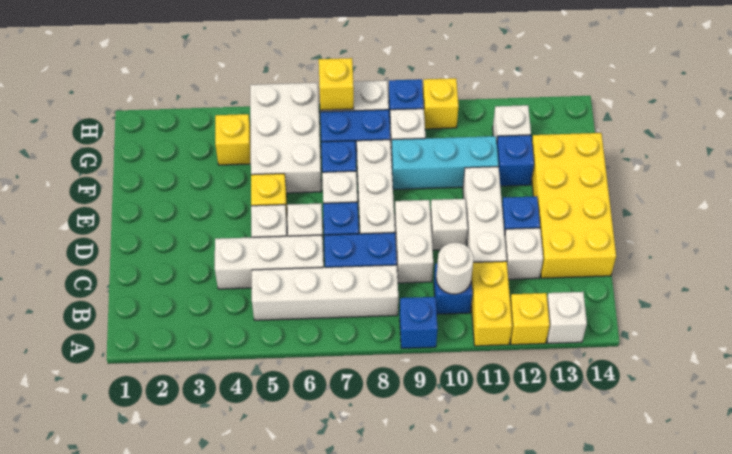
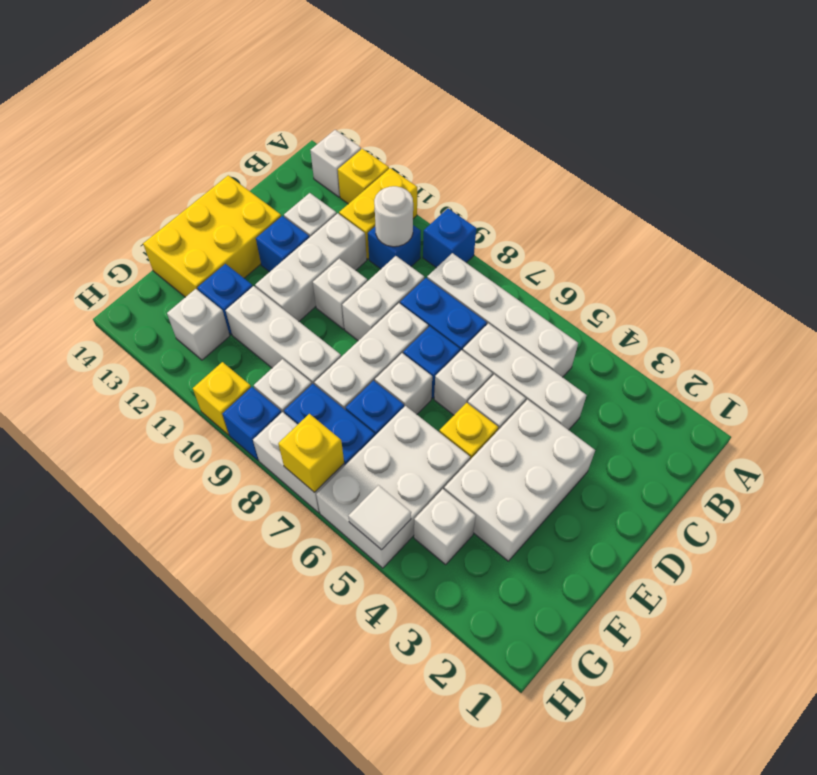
yellow 2x4 brick [532,133,616,278] -> yellow 2x3 brick [143,175,281,297]
none -> white 2x3 brick [444,400,595,561]
cyan 1x3 brick [391,136,499,190] -> white 1x3 brick [226,286,341,385]
yellow 1x1 brick [215,114,251,165] -> white 1x1 brick [414,489,476,564]
none -> white 1x1 tile [348,485,411,550]

